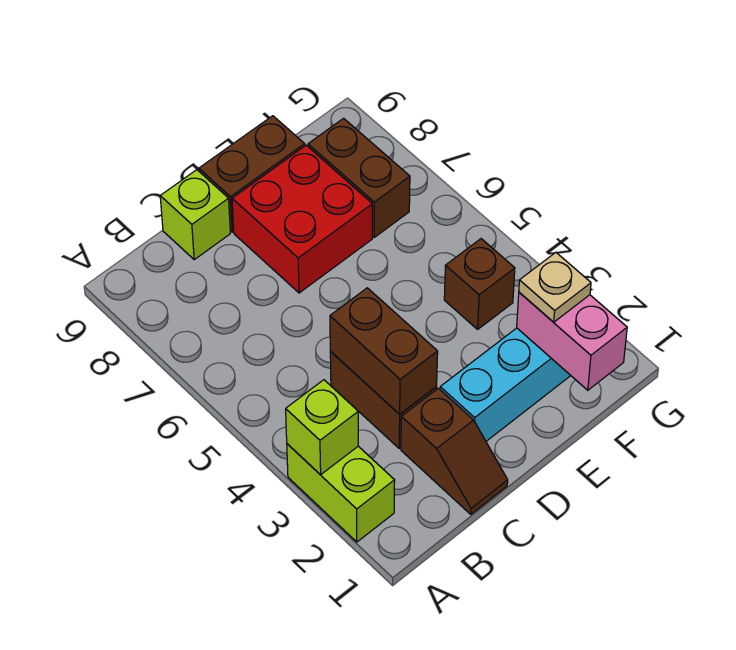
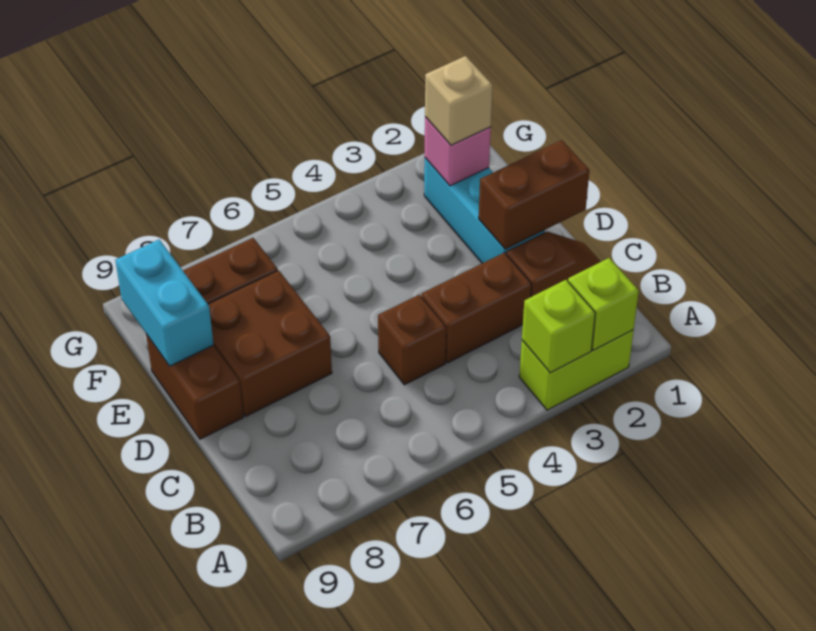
brown 1x2 brick [330,288,438,414] -> brown 1x2 brick moved to [479,140,589,249]
lime 1x1 brick [160,170,230,259] -> lime 1x1 brick moved to [568,258,639,350]
red 2x2 brick [232,145,372,293] -> brown 2x2 brick [208,270,332,417]
none -> cyan 1x2 brick [115,240,213,366]
pink 1x2 brick [517,292,627,390] -> pink 1x1 brick [425,117,491,186]
tan 1x1 plate [519,253,591,322] -> tan 1x1 brick [425,56,492,145]
brown 1x1 brick [444,239,515,329] -> brown 1x1 brick moved to [378,295,446,385]

